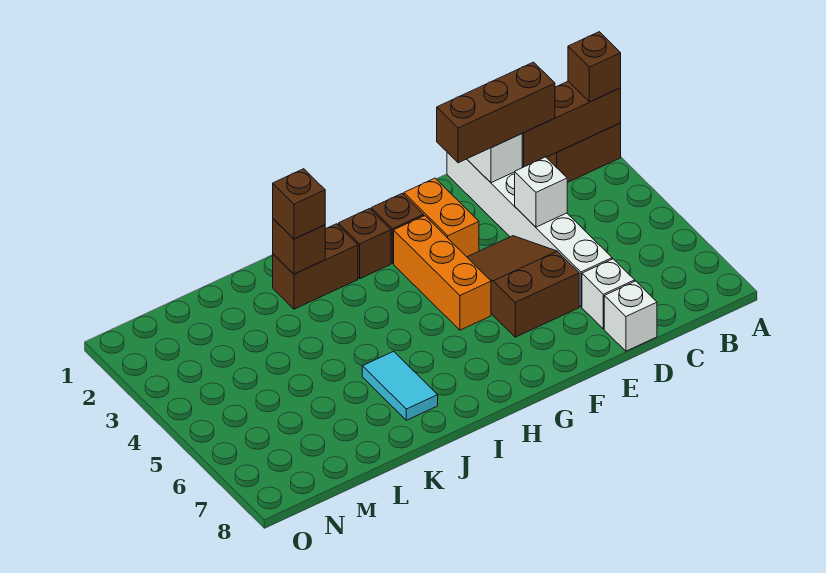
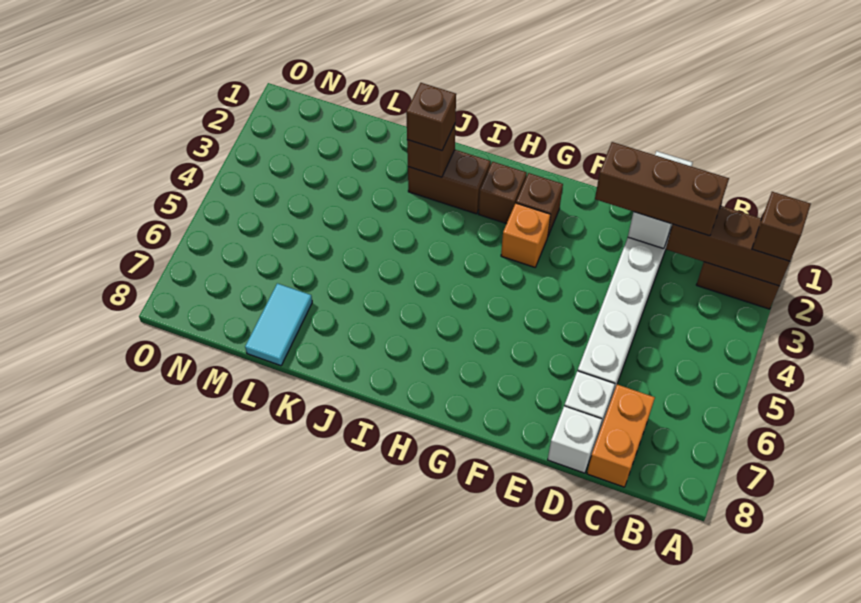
white 1x1 brick [515,157,567,227] -> none
brown 2x3 slope [467,236,579,337] -> none
orange 1x2 brick [404,178,479,257] -> orange 1x2 brick moved to [587,385,655,487]
orange 1x3 brick [394,216,491,330] -> orange 1x1 brick [501,203,550,267]
cyan 1x2 tile [362,351,438,420] -> cyan 1x2 tile moved to [245,283,312,366]

